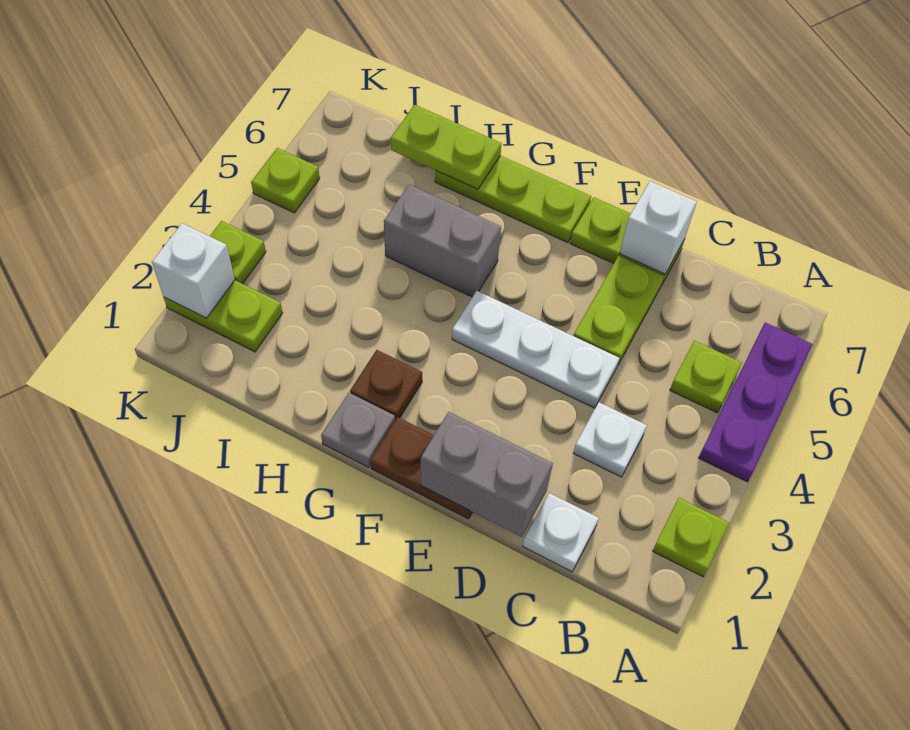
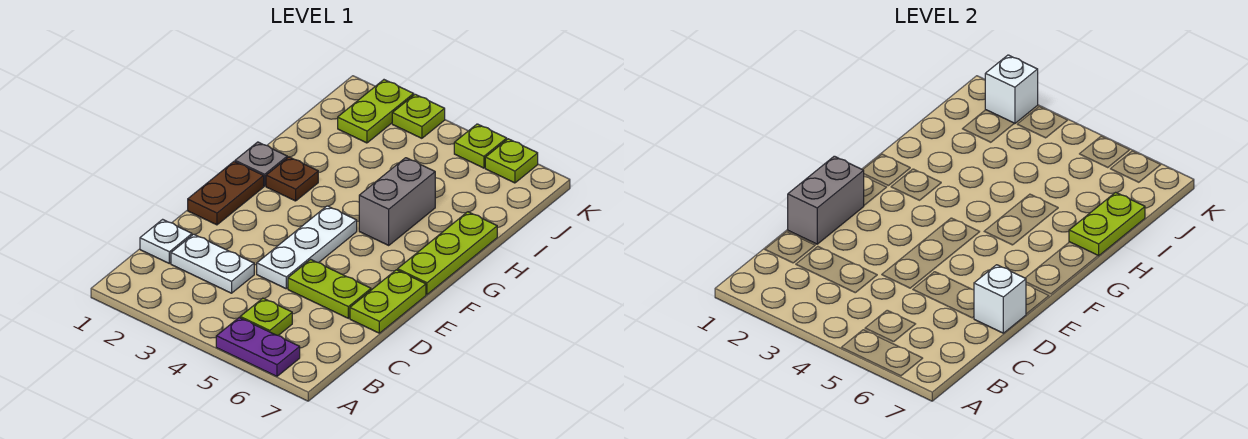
lime 1x1 plate [653,498,729,577] -> lime 1x1 plate moved to [485,139,538,183]
purple 1x3 plate [699,322,813,482] -> purple 1x2 plate [216,318,300,376]
white 1x1 plate [573,402,647,477] -> white 1x2 plate [171,234,254,293]

